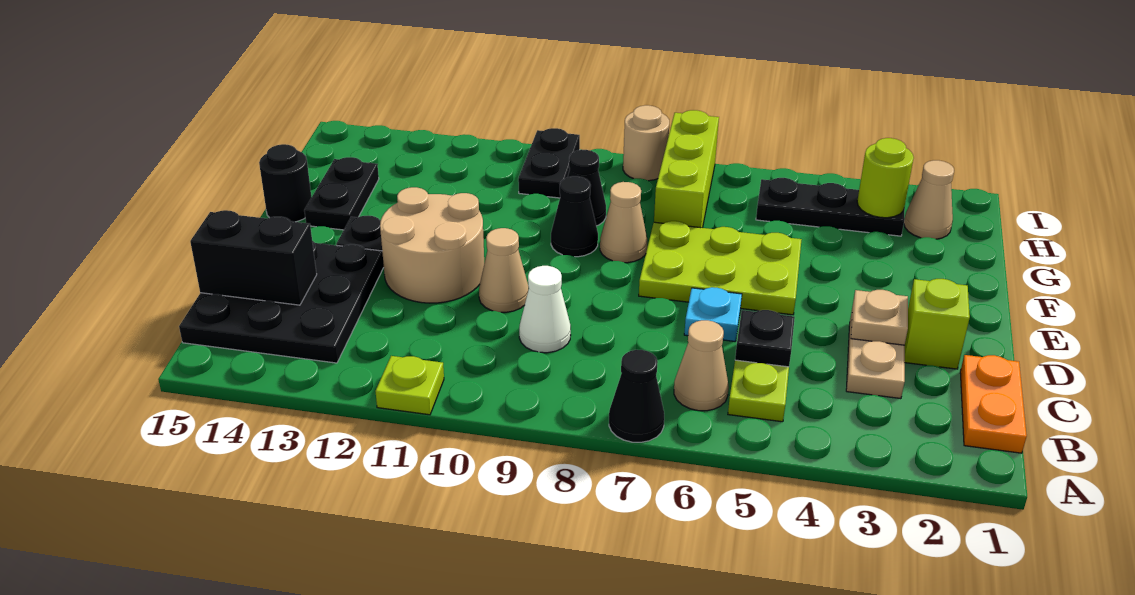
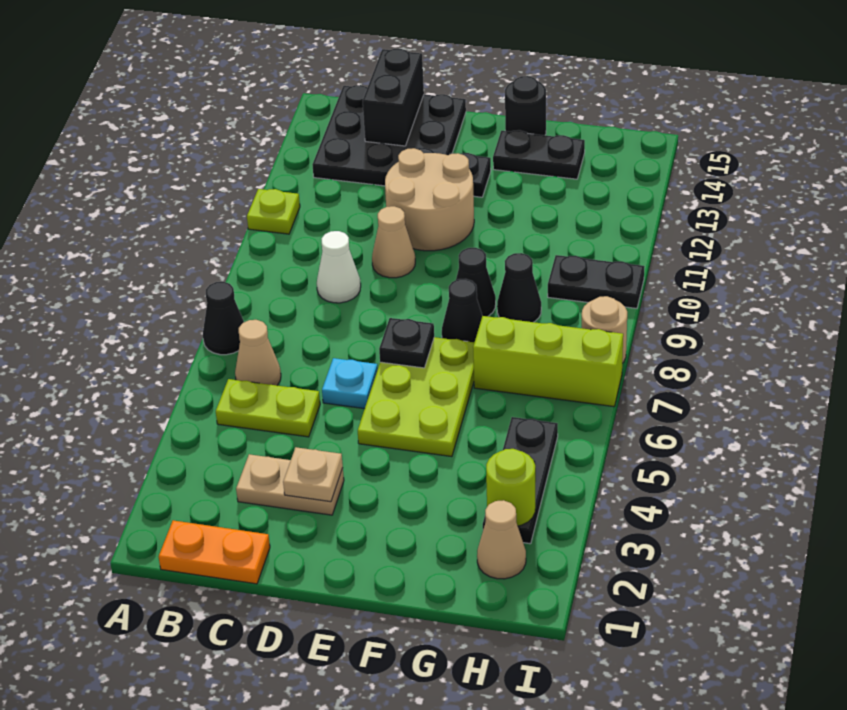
black 1x1 plate [735,310,795,367] -> black 1x1 plate moved to [379,318,434,368]
lime 1x1 brick [905,279,970,369] -> none
tan 1x1 cone [600,182,647,263] -> black 1x1 cone [442,279,482,342]

